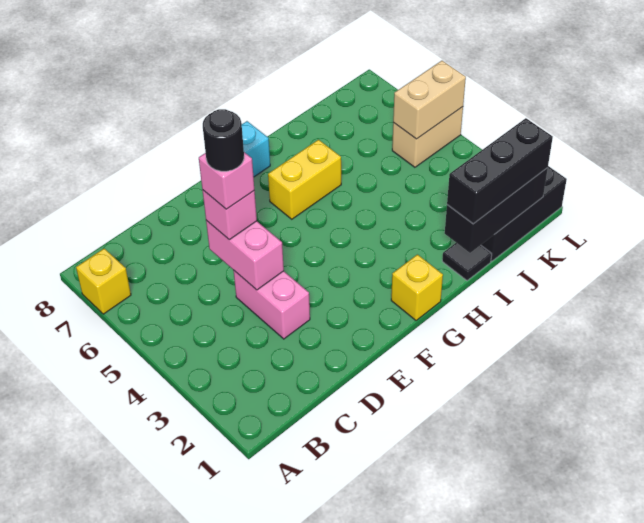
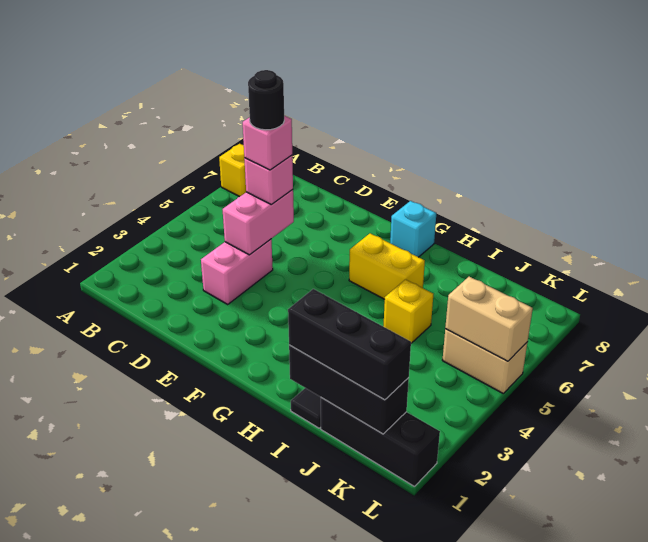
yellow 1x1 brick [391,255,443,321] -> yellow 1x1 brick moved to [383,279,433,343]

